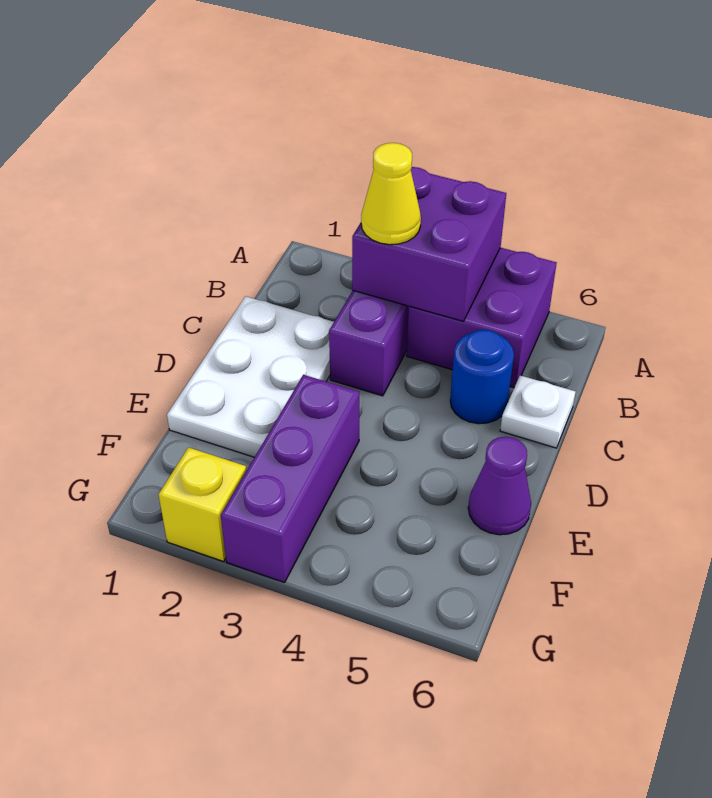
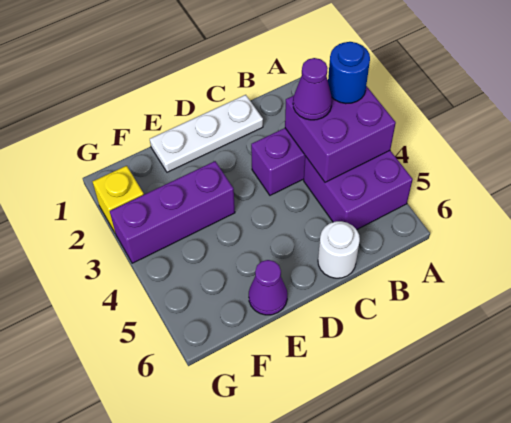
yellow 1x1 cone [361,143,421,245] -> purple 1x1 cone [293,58,332,120]
white 2x3 plate [167,296,334,457] -> white 1x3 plate [150,95,263,172]
blue 1x1 round brick [450,330,514,424] -> blue 1x1 round brick moved to [328,42,370,104]
white 1x1 plate [500,375,575,448] -> white 1x1 round brick [318,221,360,278]

